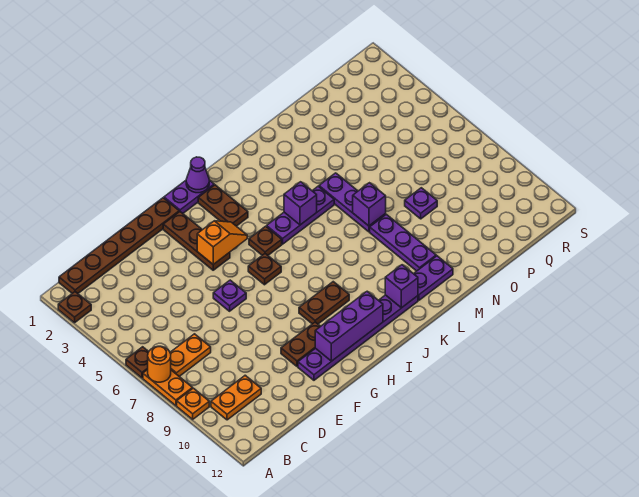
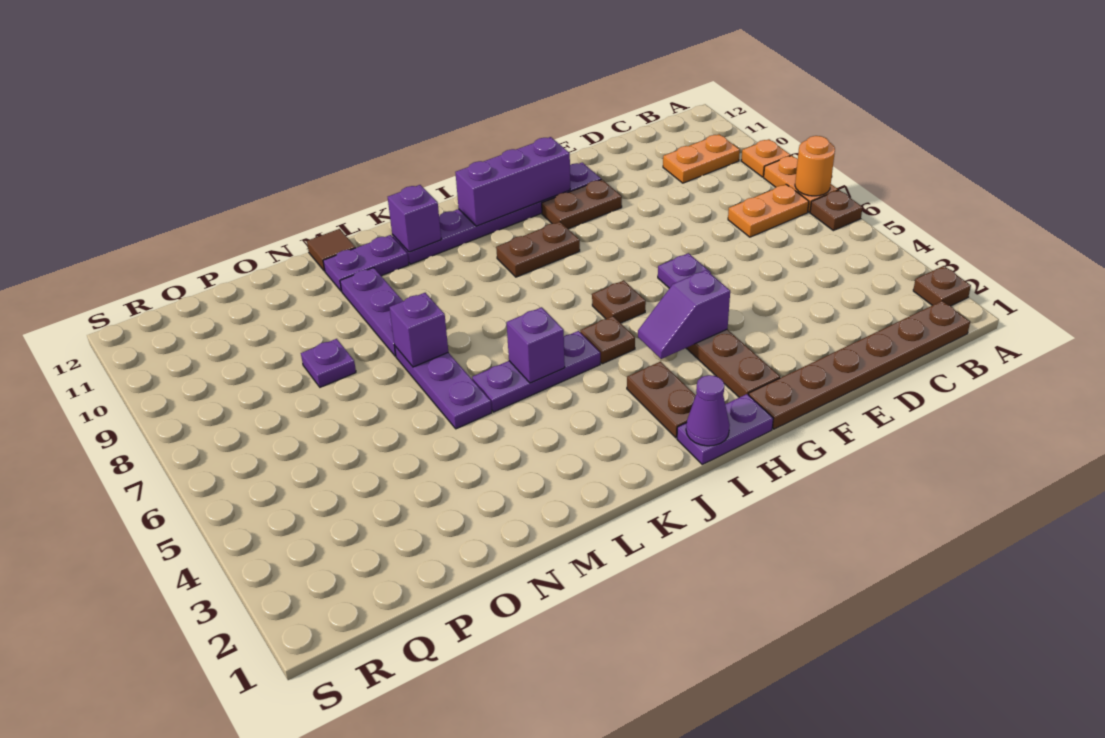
orange 1x2 slope [197,221,247,264] -> purple 1x2 slope [638,270,730,359]
none -> brown 1x1 tile [307,229,356,271]

